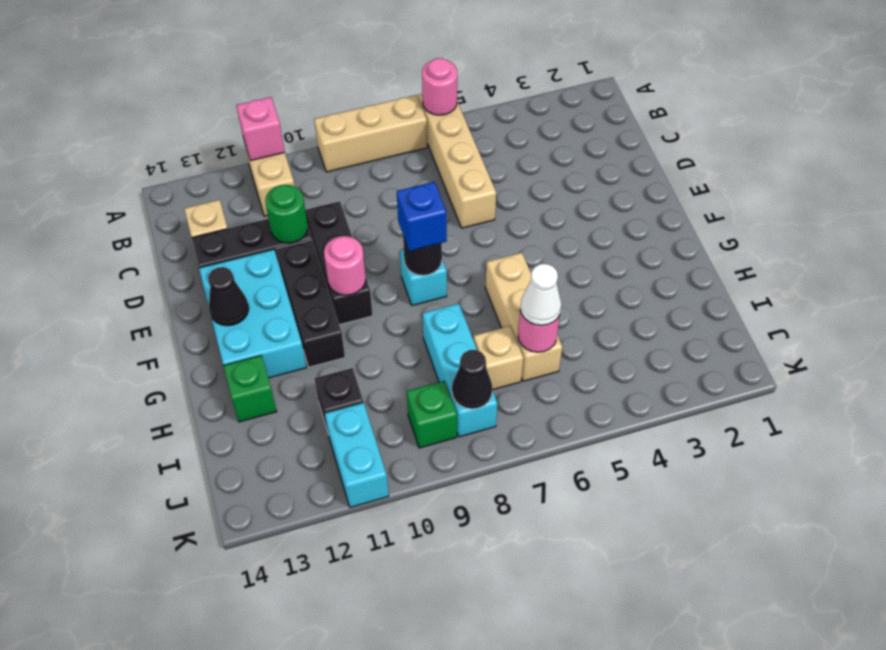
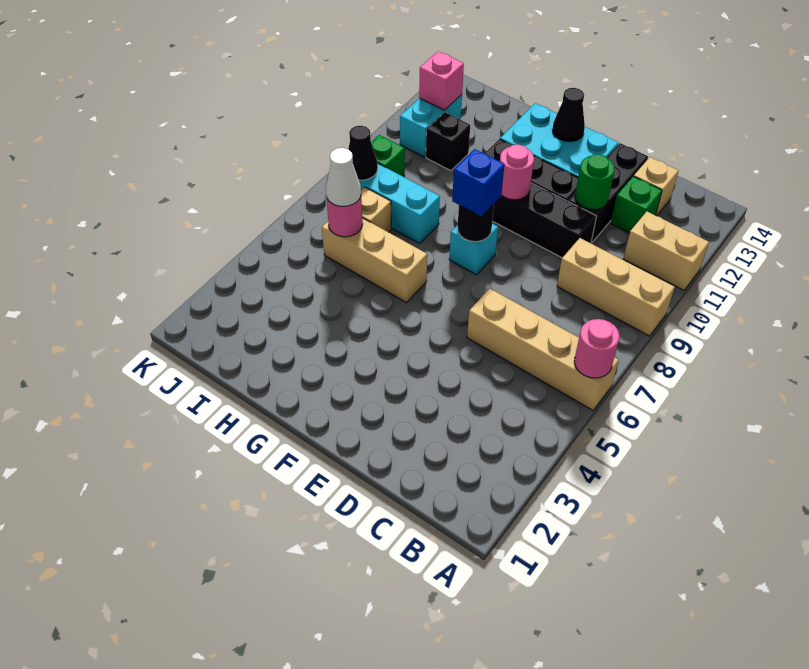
tan 1x3 brick [314,95,427,172] -> tan 1x3 brick turned to [557,238,675,336]
pink 1x1 brick [236,97,285,161] -> pink 1x1 brick moved to [419,51,464,110]
green 1x1 brick [223,355,277,422] -> green 1x1 brick moved to [611,176,662,233]
cyan 1x2 brick [325,403,389,507] -> cyan 1x2 brick turned to [400,94,462,157]

